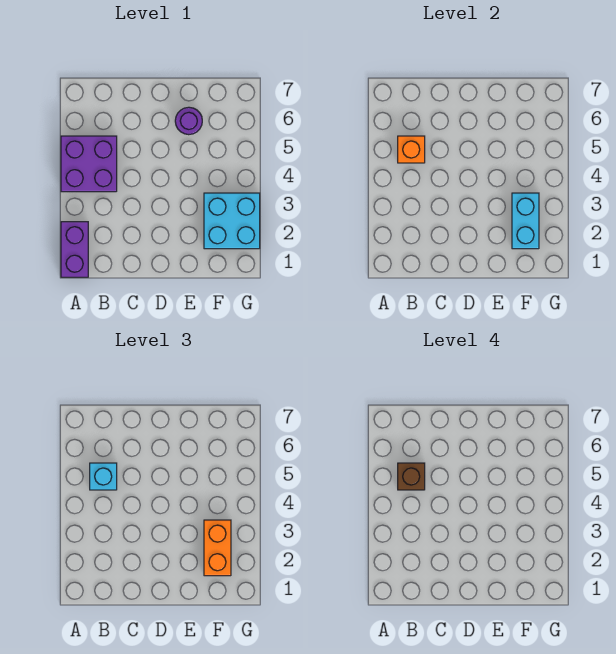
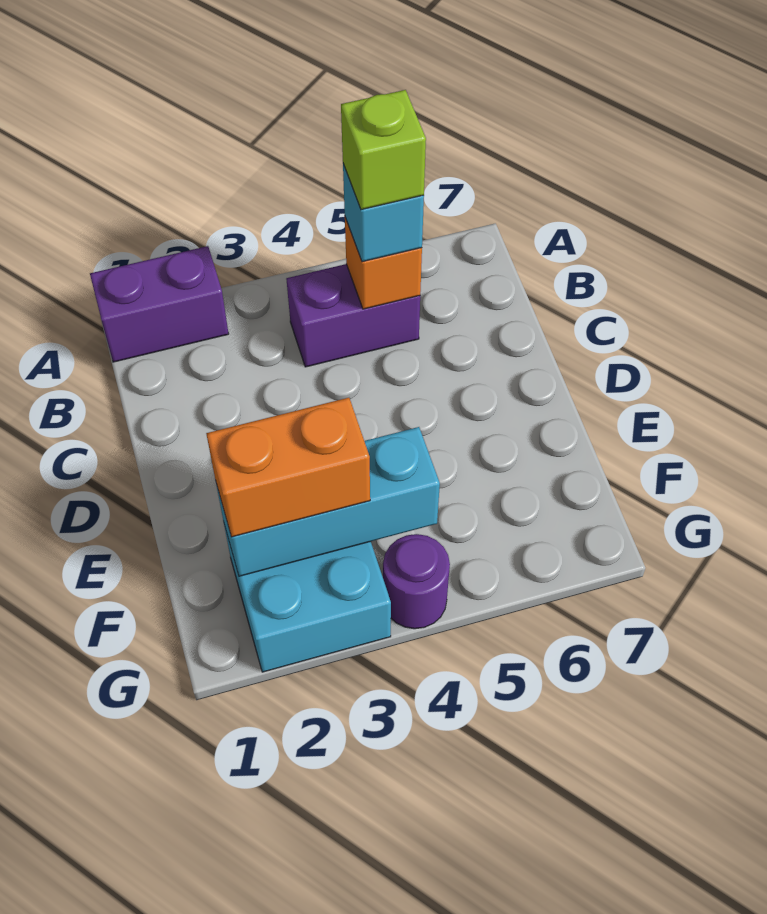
purple 2x2 brick [61,136,117,192] -> purple 1x2 brick [286,264,420,367]
brown 1x1 brick [398,463,425,490] -> lime 1x1 brick [341,90,426,210]
purple 1x1 round brick [175,107,202,135] -> purple 1x1 round brick moved to [383,534,450,629]
cyan 1x2 brick [512,193,539,249] -> cyan 1x3 brick [216,427,440,576]

